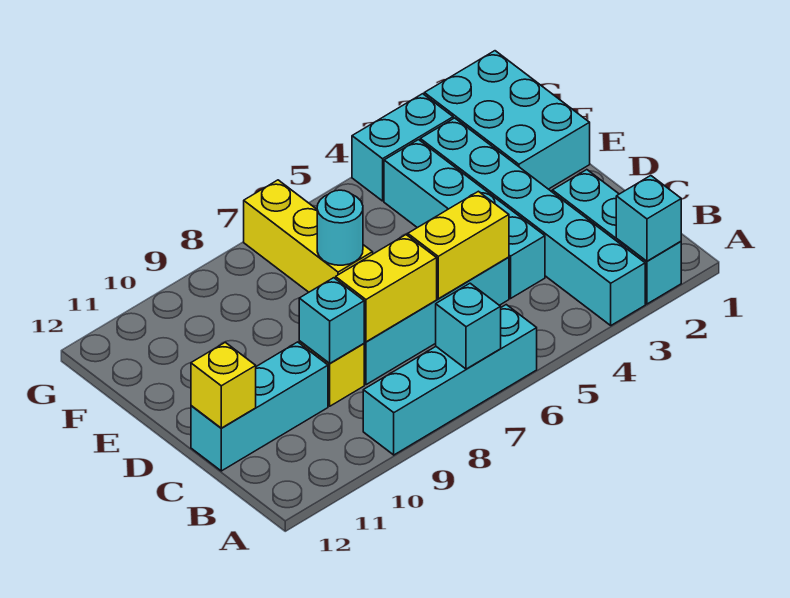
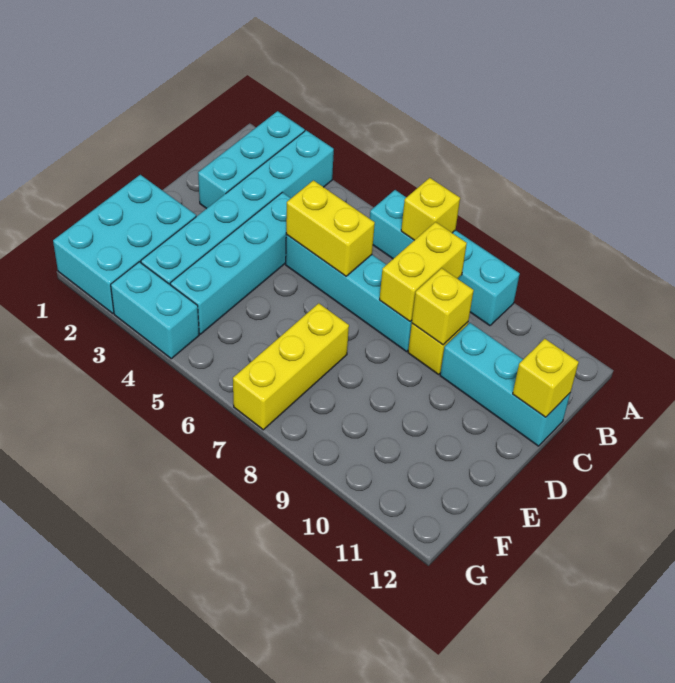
cyan 1x1 brick [616,176,681,261] -> none
cyan 1x1 brick [436,283,501,369] -> yellow 1x1 brick [401,178,460,240]
yellow 1x2 brick [336,235,437,342] -> yellow 1x2 brick turned to [380,222,467,321]
cyan 1x1 brick [299,278,364,363] -> yellow 1x1 brick [412,268,474,345]
cyan 1x1 round brick [317,190,363,265] -> none

